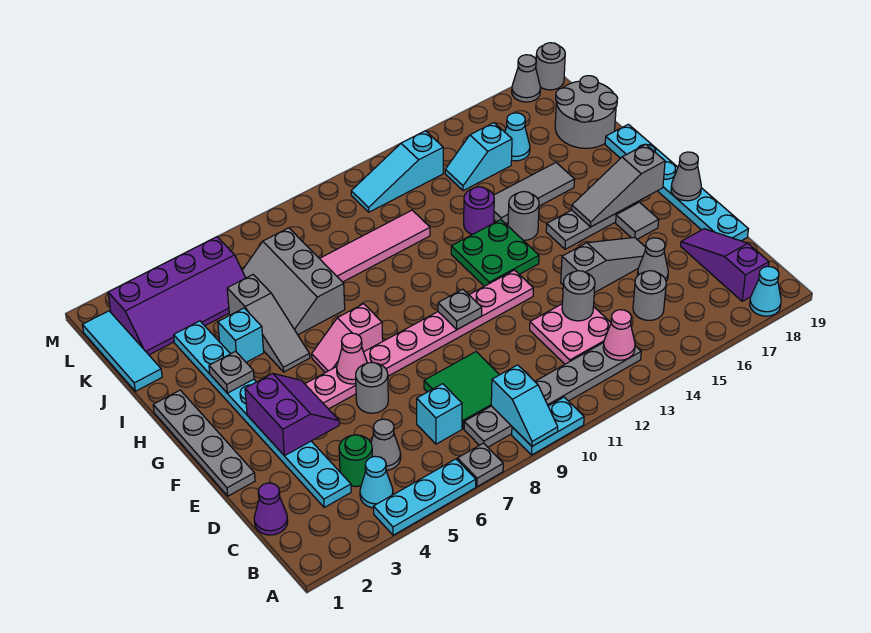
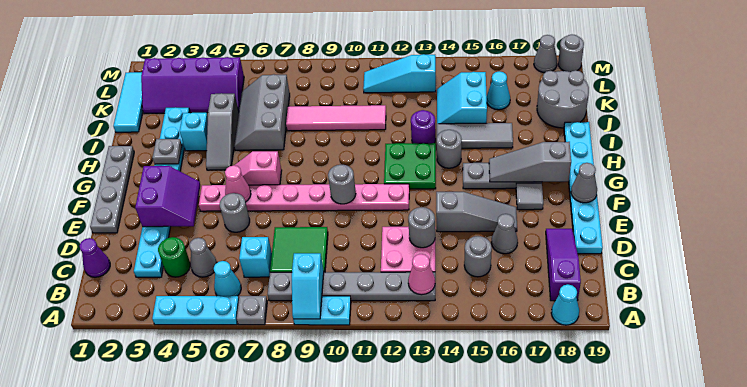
cyan 1x1 cone [360,456,393,508] -> cyan 1x1 cone moved to [214,261,241,296]
grey 1x1 plate [438,289,482,329] -> grey 1x1 round brick [328,165,356,204]
cyan 1x2 slope [445,123,512,191] -> cyan 2x2 slope [437,72,487,124]

